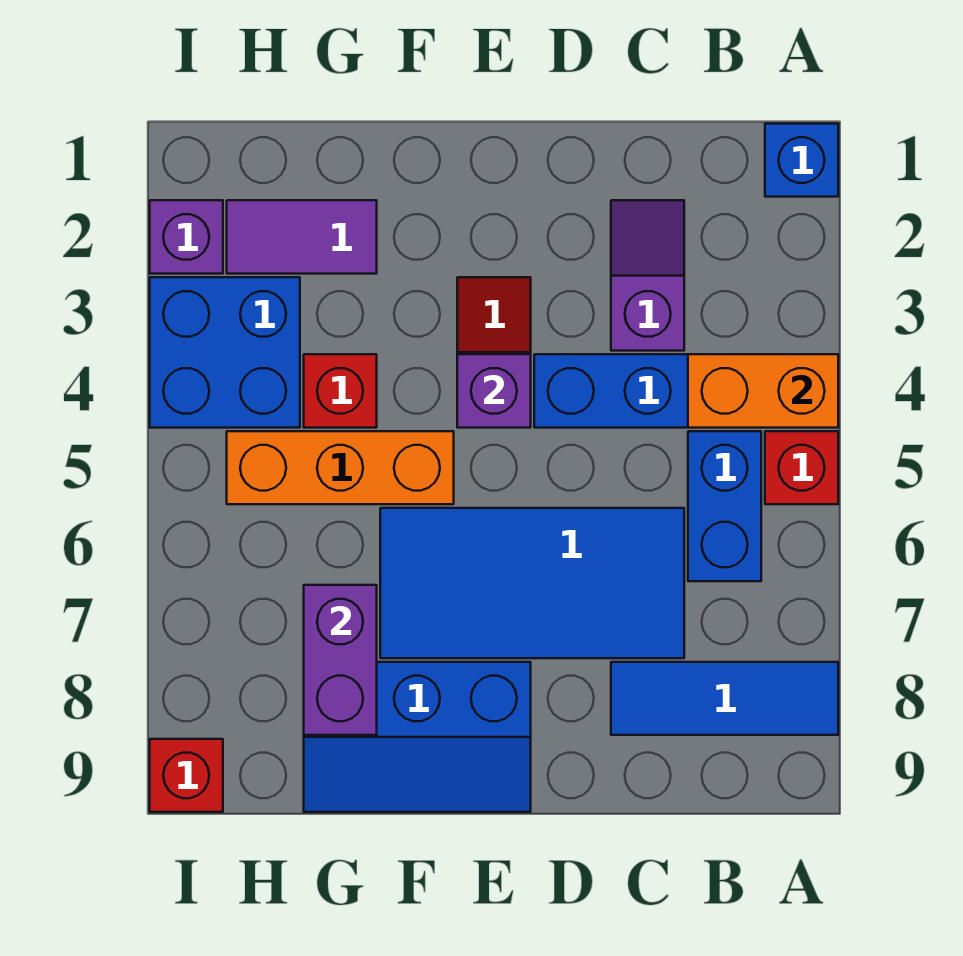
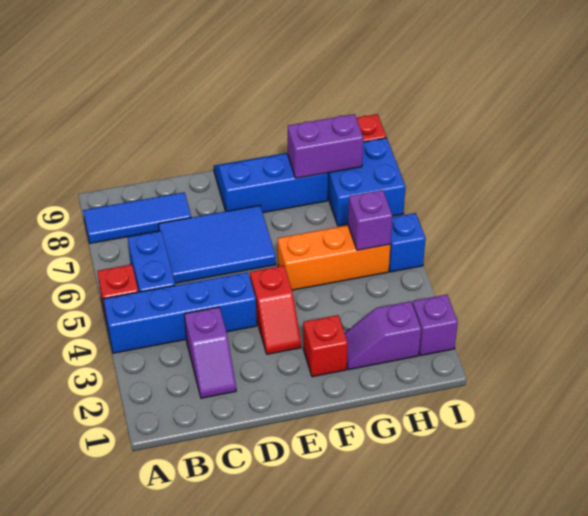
blue 1x1 brick [765,124,838,197] -> blue 1x1 brick moved to [389,213,426,272]
orange 1x2 brick [688,354,838,428] -> none
blue 2x4 tile [380,508,684,658] -> blue 2x3 tile [159,205,276,283]
purple 1x1 brick [457,354,531,428] -> purple 1x1 brick moved to [348,190,392,250]
purple 1x2 tile [227,200,377,274] -> purple 1x2 slope [345,301,421,370]
red 1x1 brick [304,354,377,428] -> red 1x1 brick moved to [303,315,348,377]
purple 1x2 brick [304,585,377,735] -> purple 1x2 brick turned to [288,114,363,178]
blue 2x2 brick [150,277,300,428] -> blue 2x2 brick moved to [328,138,405,226]

